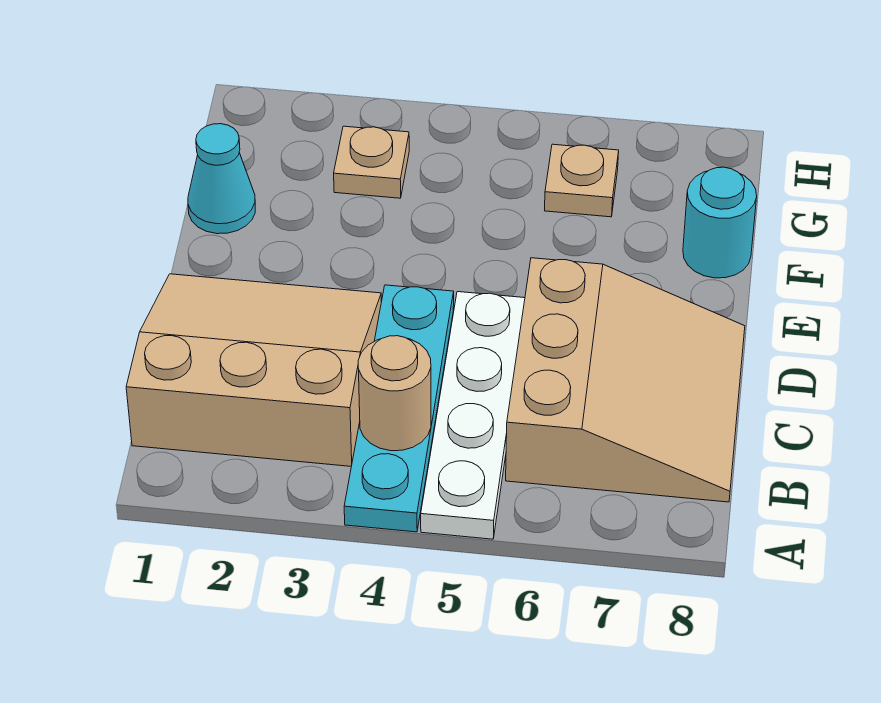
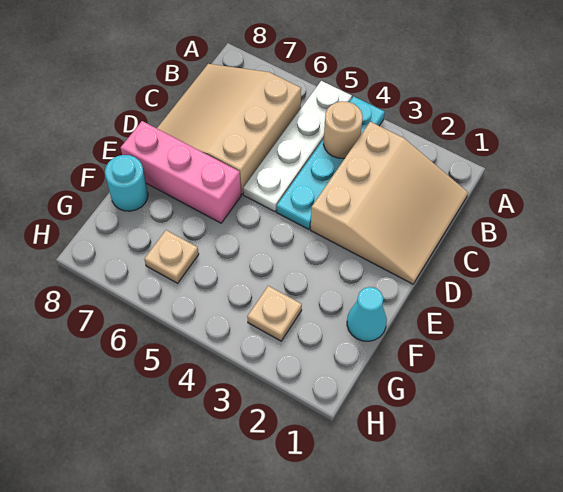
tan 3x3 slope [126,274,381,466] -> tan 3x3 slope turned to [311,122,468,284]
none -> pink 1x3 brick [121,121,241,223]

